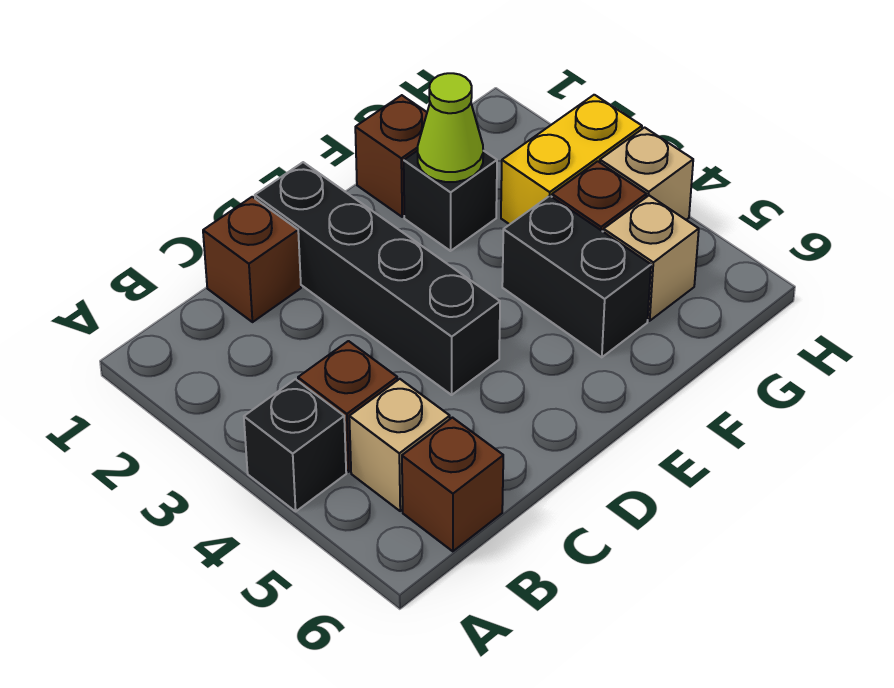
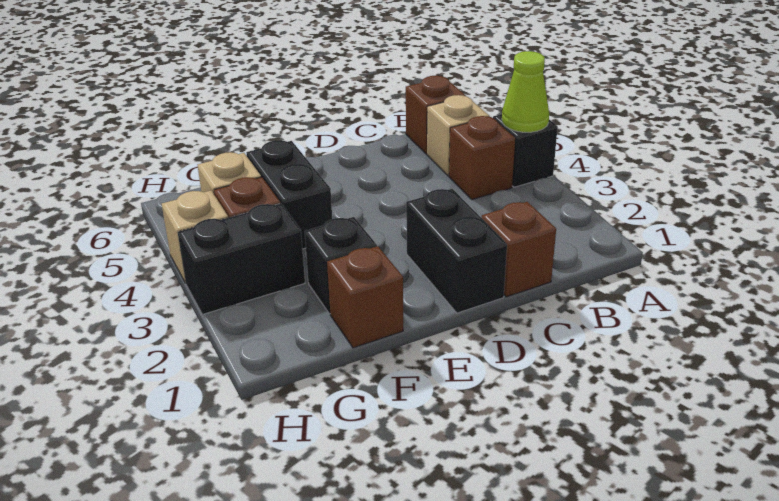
black 1x4 brick [255,162,500,395] -> black 1x2 brick [406,189,507,313]
lime 1x1 cone [418,73,483,182] -> lime 1x1 cone moved to [502,51,549,132]
yellow 1x2 brick [501,95,642,224] -> black 1x2 brick [178,203,305,314]

